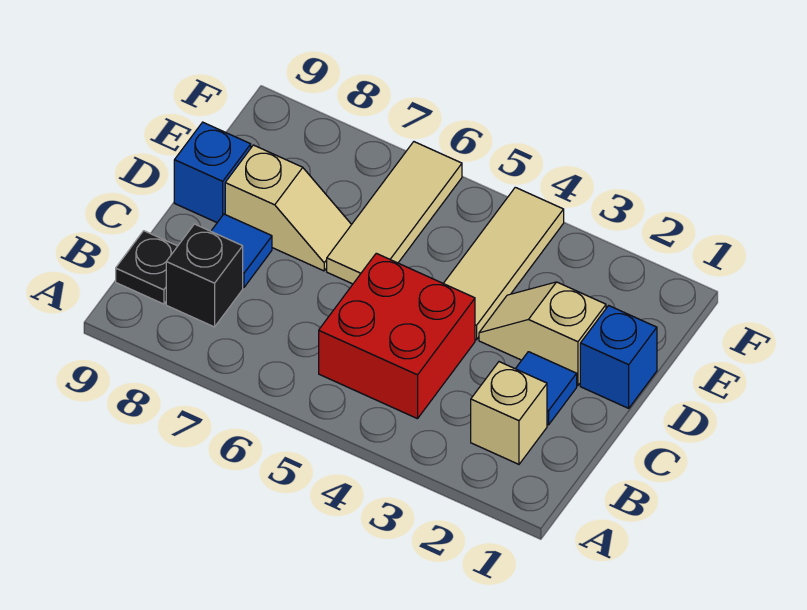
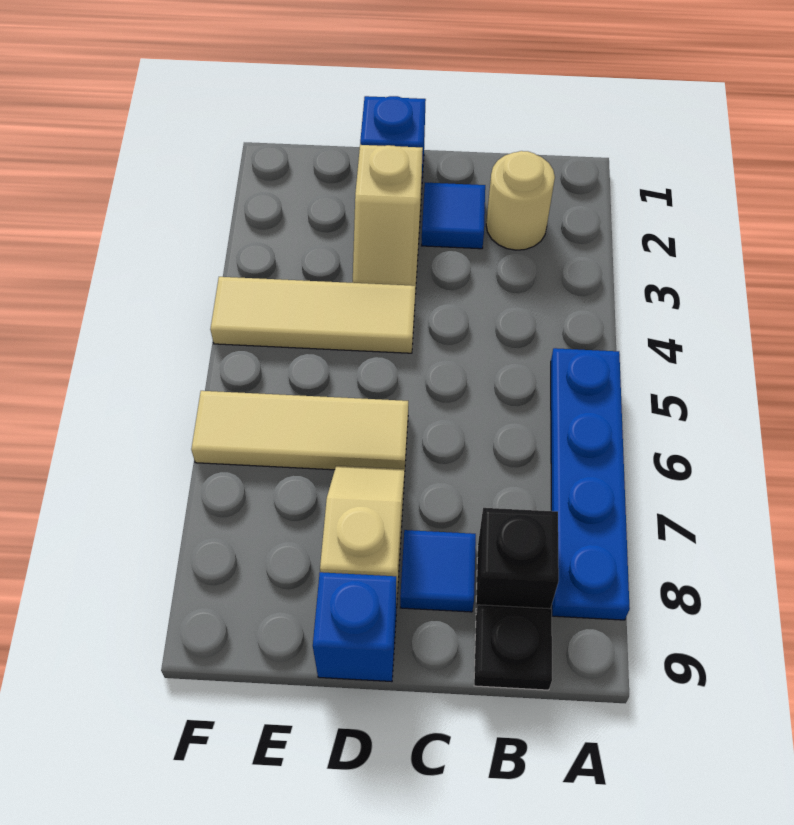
none -> blue 1x4 plate [551,348,630,620]
tan 1x1 brick [471,362,547,464] -> tan 1x1 round brick [486,151,555,250]
red 2x2 brick [319,253,475,419] -> none

